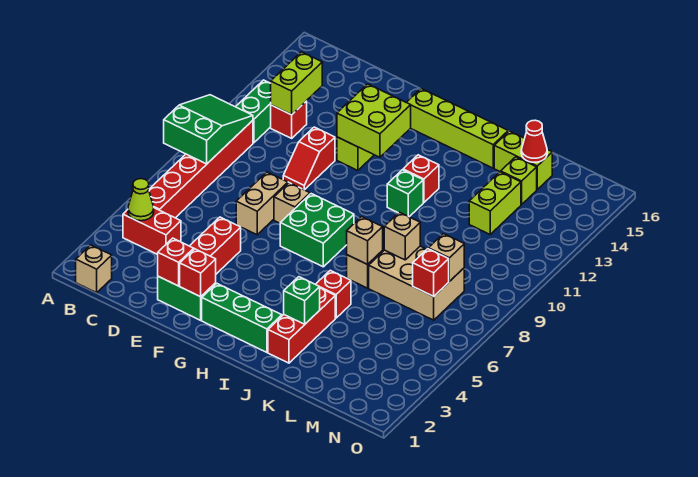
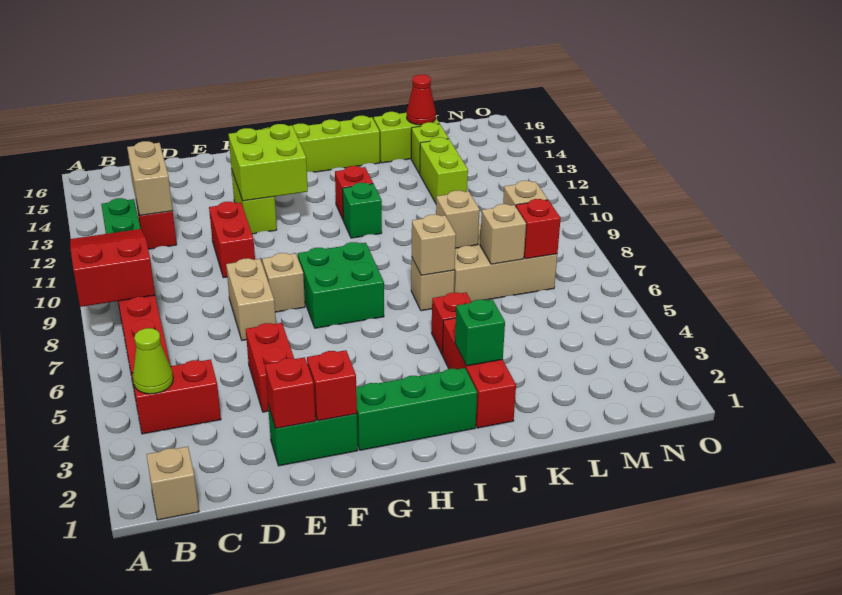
green 2x3 slope [164,95,253,164] -> red 2x3 slope [70,229,155,307]
lime 1x2 brick [271,52,322,115] -> tan 1x2 brick [127,141,173,216]
red 1x2 slope [283,127,335,190] -> red 1x2 brick [209,202,255,278]
none -> tan 1x1 brick [480,204,526,264]

